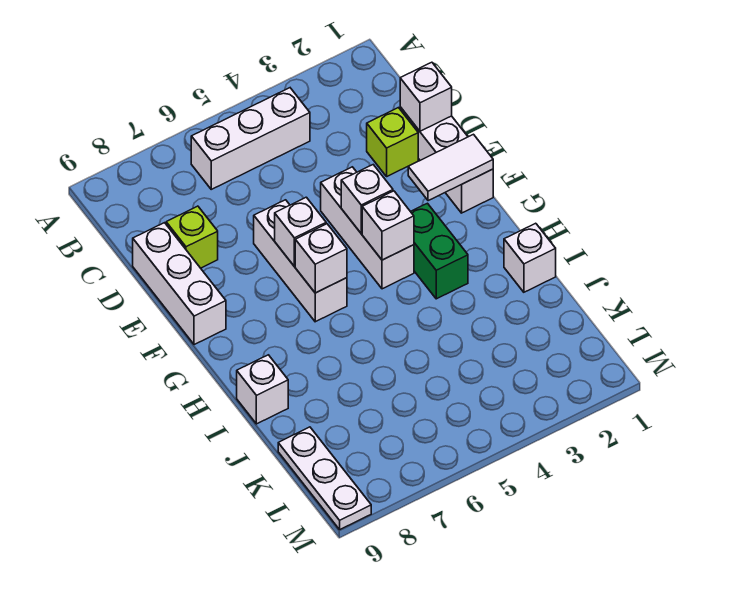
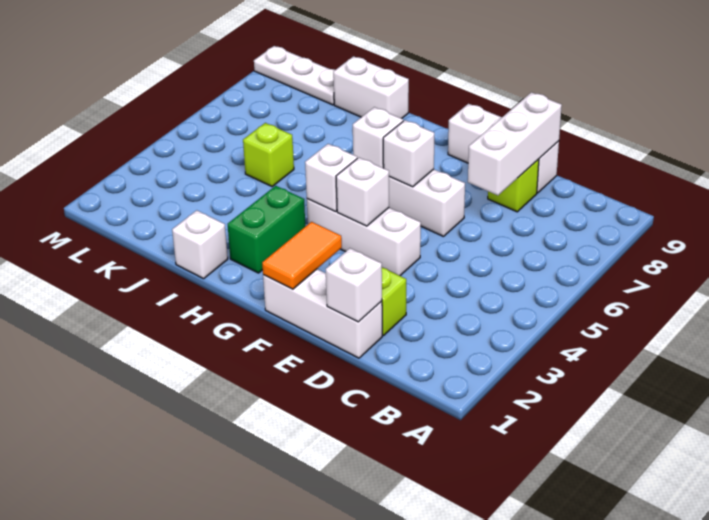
white 1x3 brick [191,88,310,189] -> white 1x3 brick moved to [468,92,562,195]
white 1x2 tile [408,134,493,201] -> orange 1x2 tile [262,222,342,289]
green 1x2 brick [411,203,468,299] -> green 1x2 brick turned to [228,186,305,273]
white 1x1 brick [237,355,288,424] -> white 1x2 brick [333,56,409,119]
none -> lime 1x1 brick [243,123,294,186]

